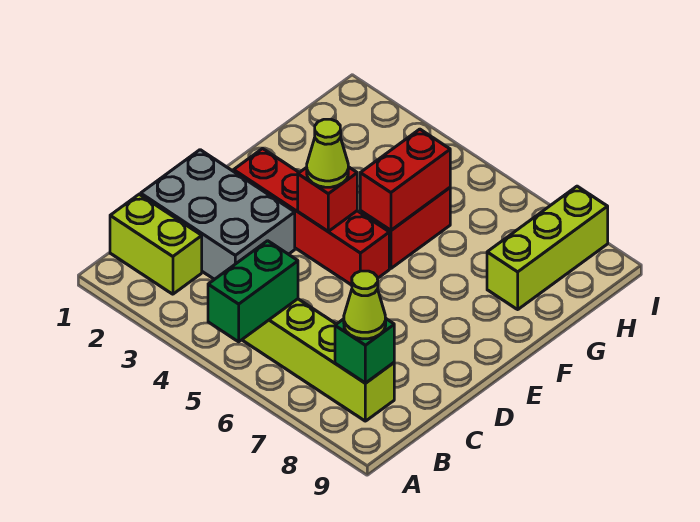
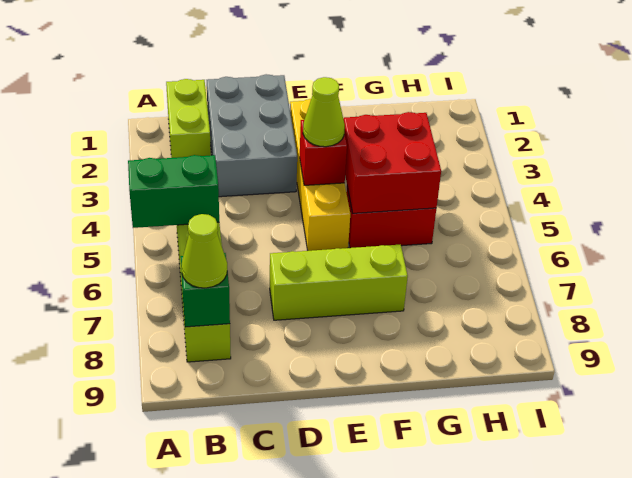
red 1x4 brick [234,149,389,285] -> yellow 1x4 brick [290,99,350,251]
red 1x2 brick [360,129,450,230] -> red 2x2 brick [343,112,441,213]
lime 1x3 brick [487,186,608,309] -> lime 1x3 brick moved to [270,245,408,320]

